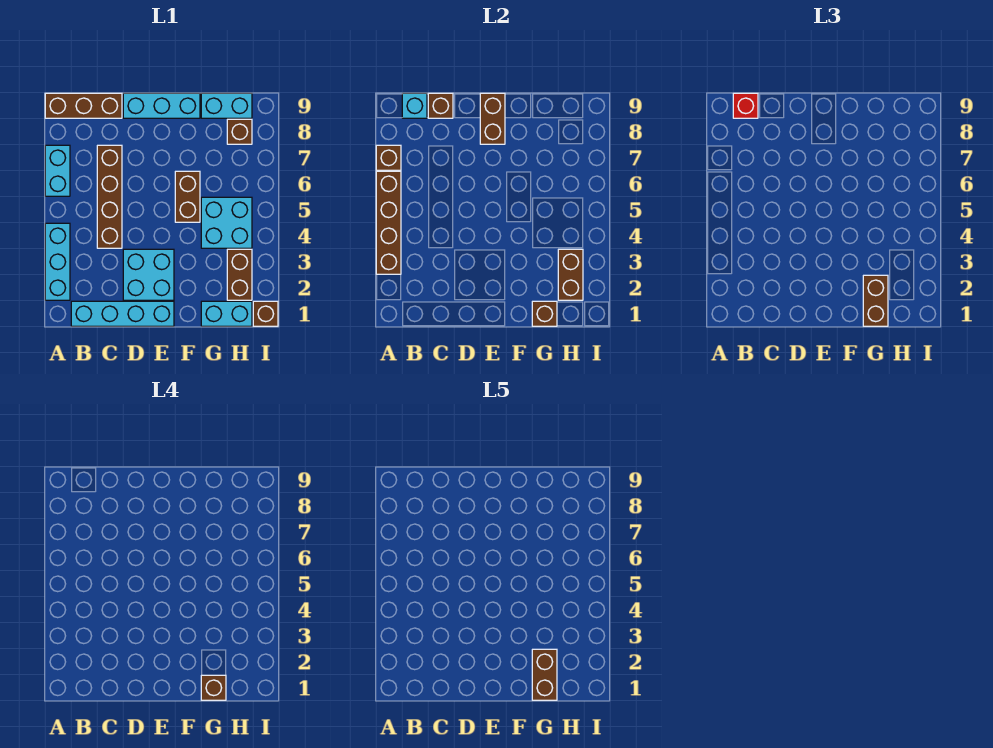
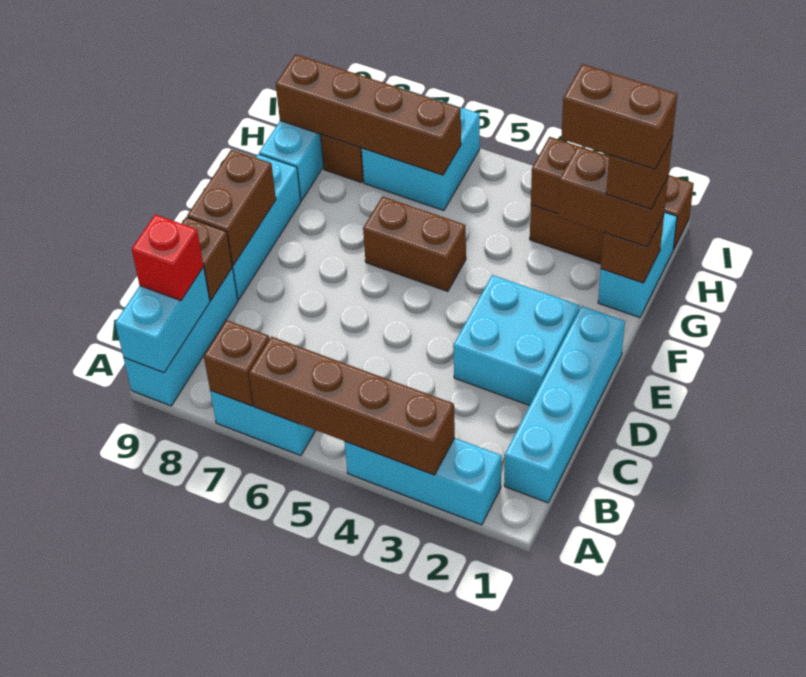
brown 1x3 brick [45,93,122,118] -> cyan 1x3 brick [124,268,238,406]
cyan 1x1 brick [402,93,427,118] -> cyan 1x2 brick [115,267,210,373]
brown 1x4 brick [97,145,122,248] -> brown 1x4 brick moved to [276,54,461,175]
brown 1x2 brick [480,93,505,144] -> brown 1x2 brick turned to [187,150,276,265]
cyan 2x2 brick [201,197,252,248] -> cyan 2x2 brick moved to [362,88,480,211]

